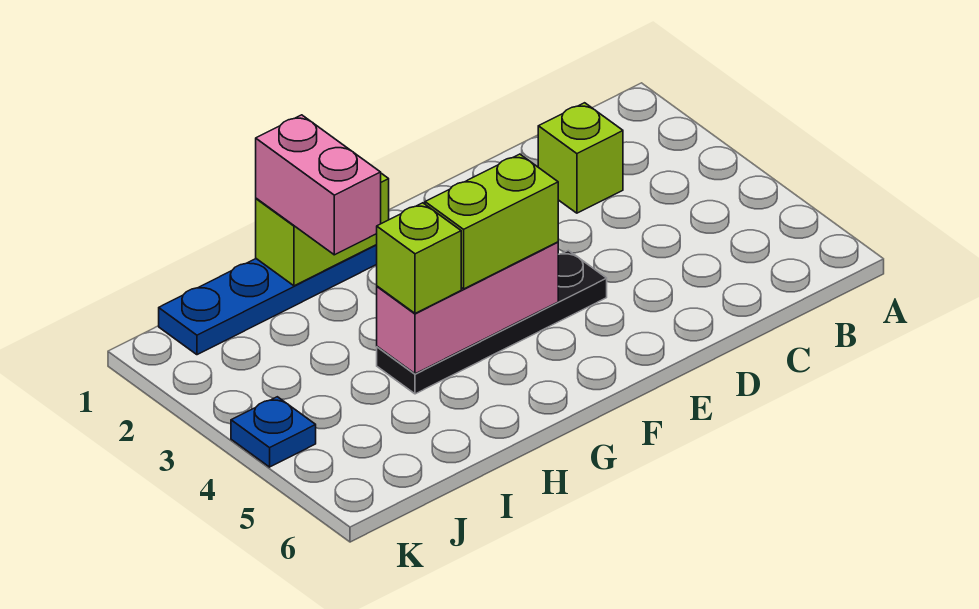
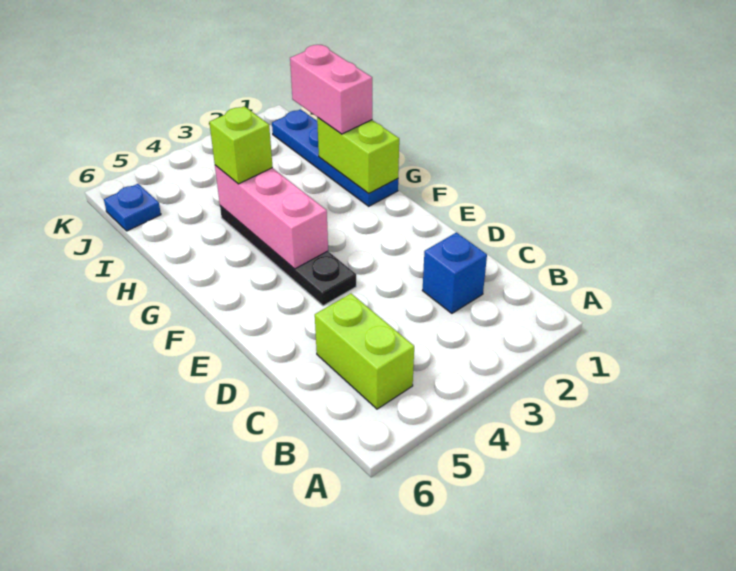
lime 1x1 brick [538,103,623,213] -> blue 1x1 brick [423,232,487,313]
lime 1x2 brick [425,154,558,289] -> lime 1x2 brick moved to [315,294,414,409]
pink 1x2 brick [256,115,381,255] -> pink 1x2 brick turned to [290,45,372,134]
blue 1x1 plate [231,397,316,467] -> blue 1x1 plate moved to [104,184,161,231]

